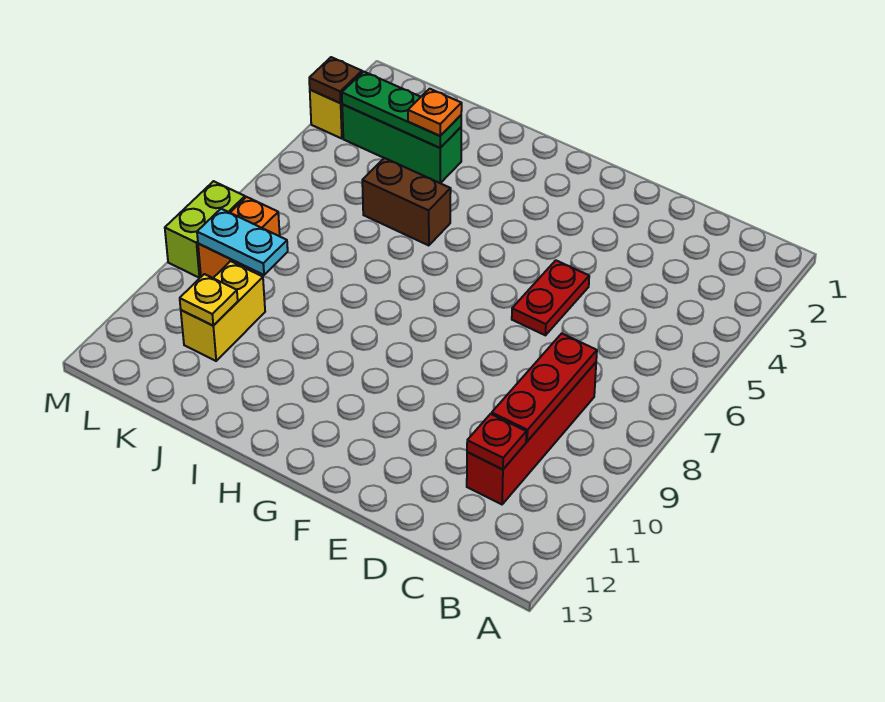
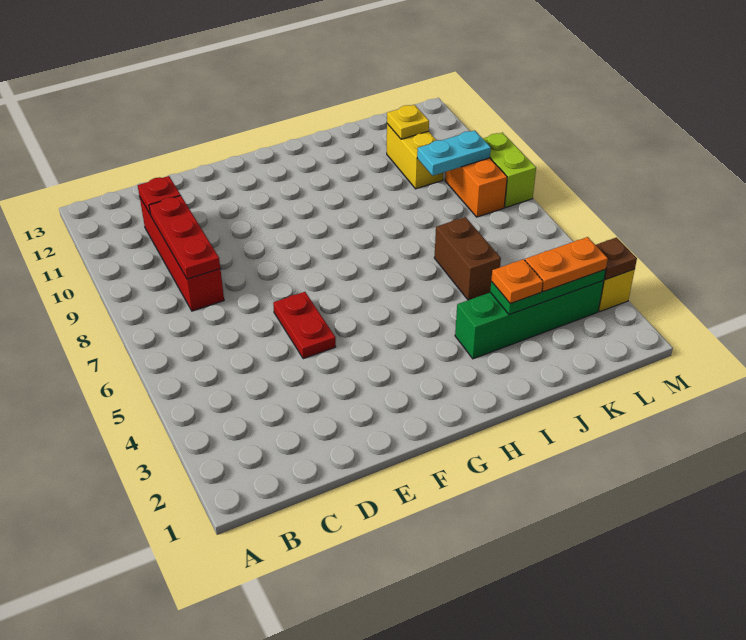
brown 1x2 brick [362,158,451,246] -> brown 1x2 brick turned to [434,217,501,300]
green 1x3 brick [342,104,461,183] -> green 1x4 brick [455,281,604,359]
none -> orange 1x2 plate [525,237,608,292]

